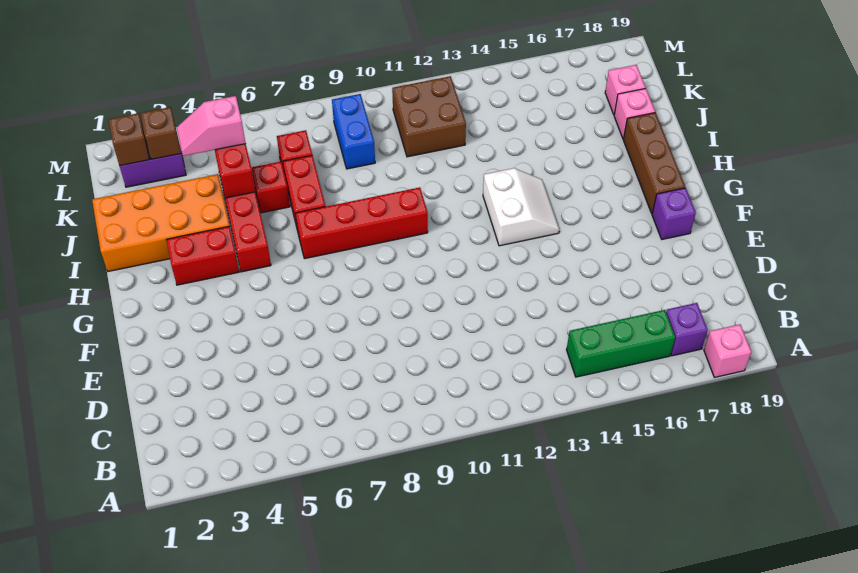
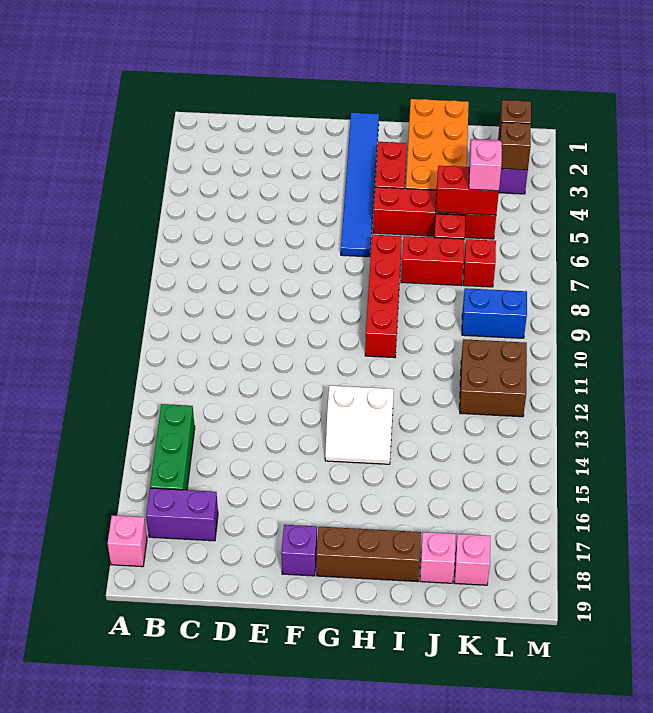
purple 1x1 brick [666,303,708,356] -> purple 1x2 brick [146,488,218,541]
none -> blue 1x6 tile [341,113,379,257]

